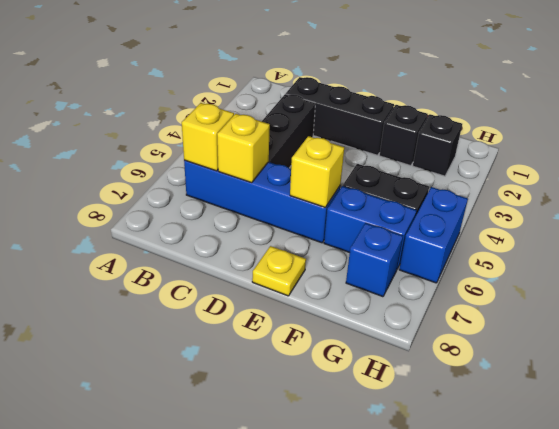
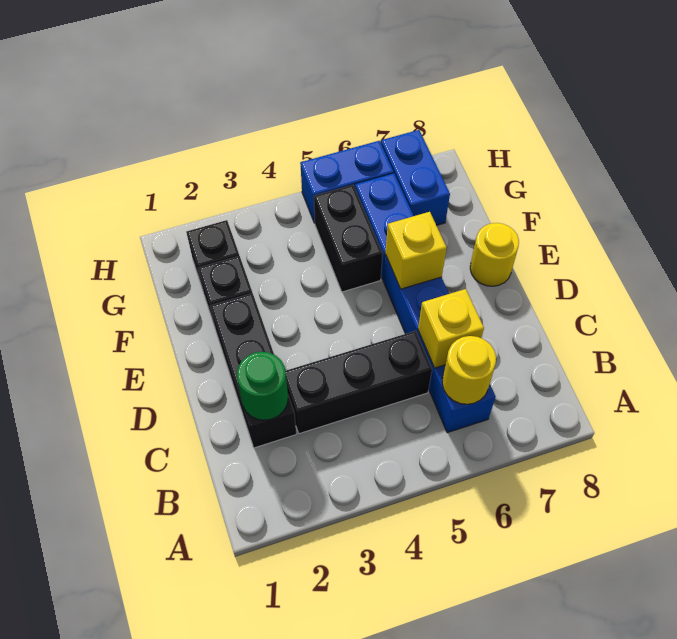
yellow 1x1 brick [182,103,234,171] -> yellow 1x1 round brick [442,336,496,404]
none -> green 1x1 round brick [237,352,288,420]
yellow 1x1 plate [252,246,306,296] -> yellow 1x1 round brick [470,223,519,286]
blue 1x1 brick [346,223,403,297] -> blue 1x2 brick [381,130,450,225]

